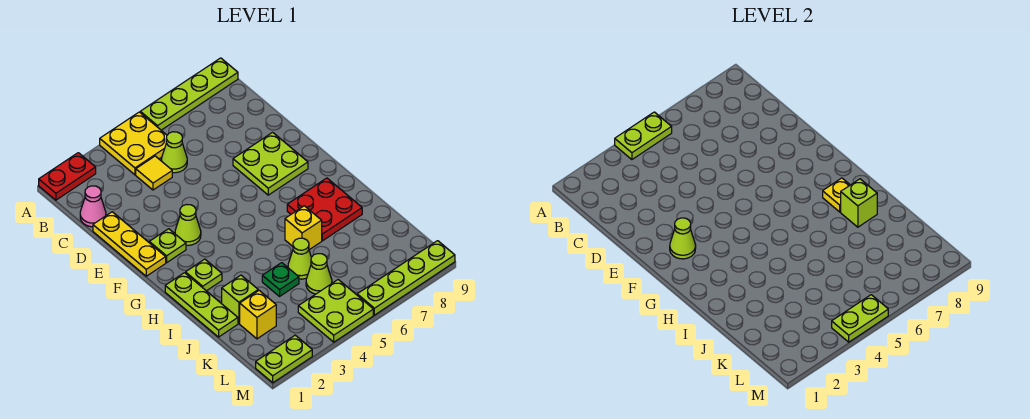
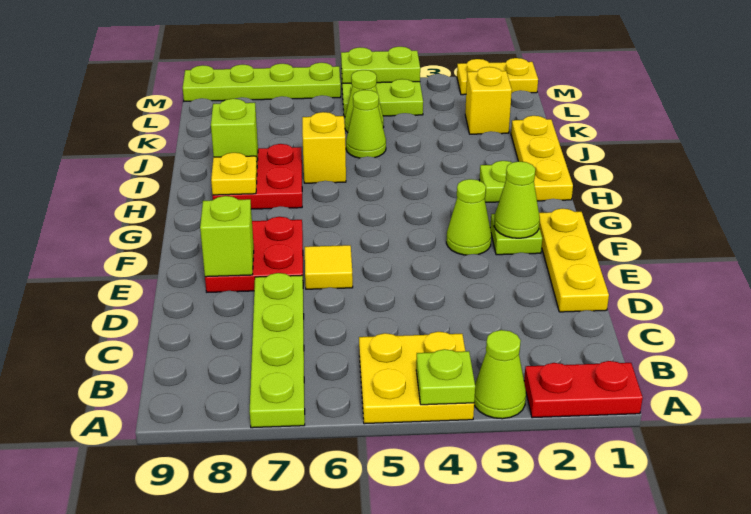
lime 1x2 plate [615,112,672,160] -> lime 1x1 plate [416,349,475,405]
lime 1x4 plate [140,58,238,130] -> lime 1x4 plate turned to [250,273,305,428]
pink 1x1 cone [80,186,106,227] -> none
yellow 1x1 tile [136,156,172,190] -> yellow 1x1 tile moved to [305,245,353,289]
lime 1x1 cone [162,132,187,173] -> lime 1x1 cone moved to [474,330,526,419]
lime 2x2 plate [233,132,308,195] -> red 2x2 plate [205,217,303,292]
lime 1x3 plate [165,273,238,337] -> yellow 1x3 plate [511,116,573,201]
lime 1x1 brick [222,275,258,323] -> lime 1x1 brick moved to [200,196,254,277]
green 1x1 plate [262,263,299,296] -> none
lime 1x2 plate [256,335,312,383] -> yellow 1x2 plate [457,58,538,95]

